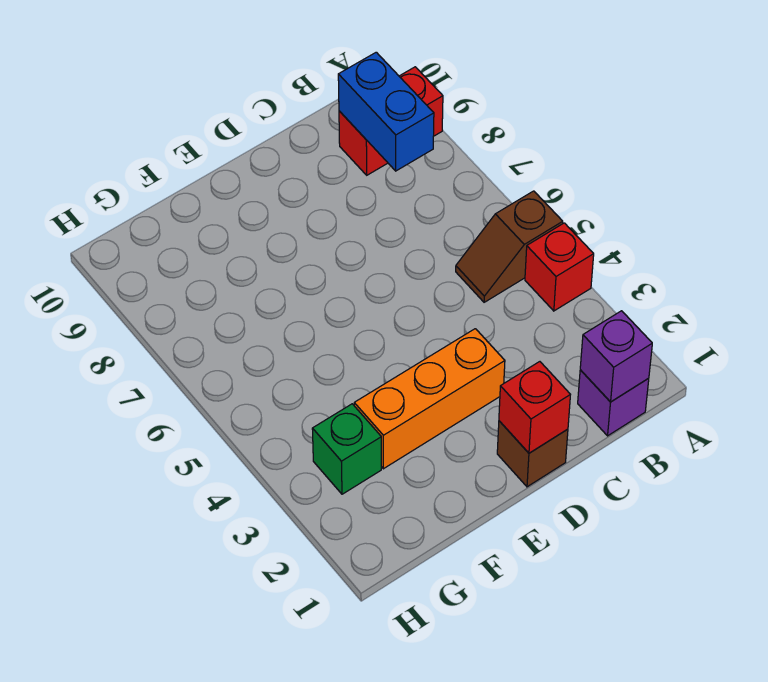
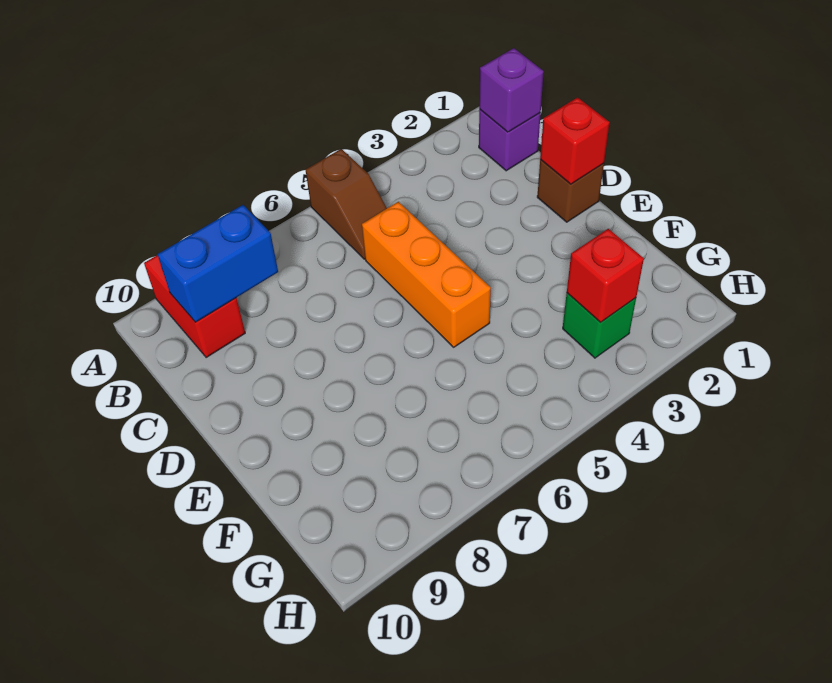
red 1x1 brick [525,223,594,311] -> red 1x1 brick moved to [567,229,644,323]
orange 1x3 brick [354,329,505,469] -> orange 1x3 brick moved to [362,202,491,347]

